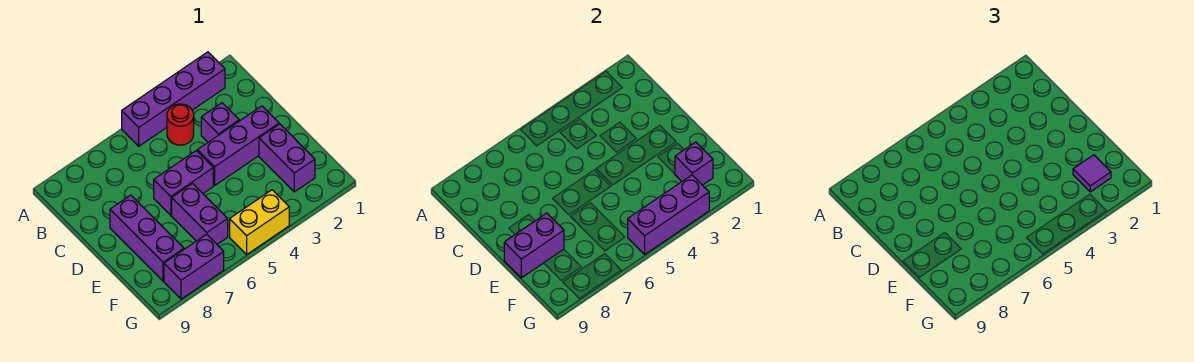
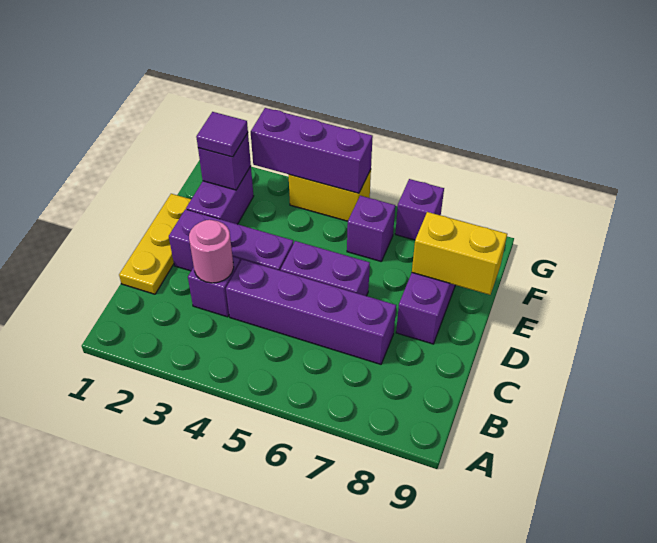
purple 1x4 brick [122,52,225,146] -> purple 1x4 brick moved to [226,260,396,364]
red 1x1 round brick [167,104,194,145] -> none
none -> yellow 1x3 plate [119,194,191,294]
none -> pink 1x1 round brick [189,220,234,283]
purple 1x2 brick [172,184,228,244] -> purple 1x1 brick [347,196,395,261]
purple 1x2 brick [504,213,564,278] -> yellow 1x2 brick [412,212,507,295]
purple 1x2 brick [164,234,224,299] -> purple 1x1 brick [395,179,444,240]

